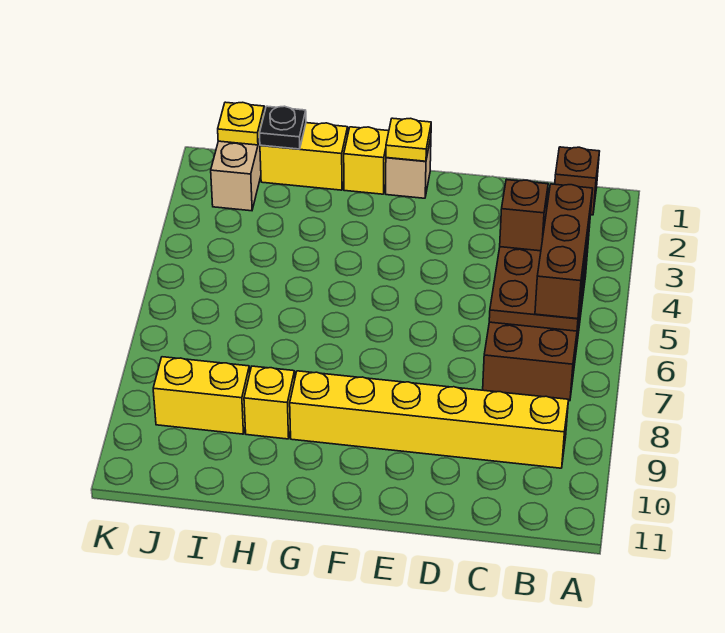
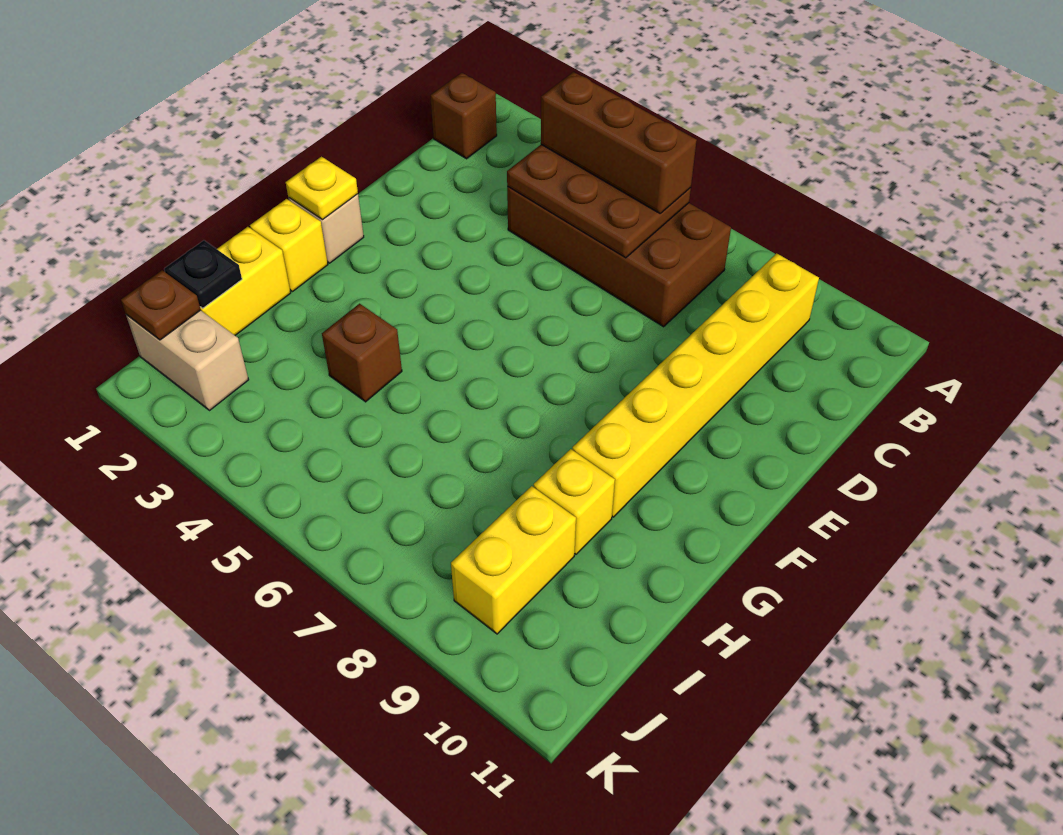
brown 1x1 brick [500,180,548,251] -> brown 1x1 brick moved to [322,304,402,402]
yellow 1x1 plate [218,102,264,145] -> brown 1x1 plate [121,270,201,340]

